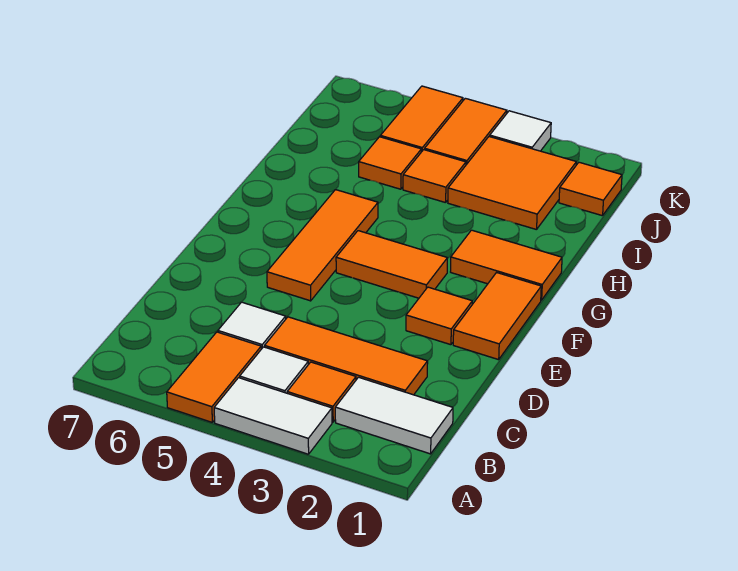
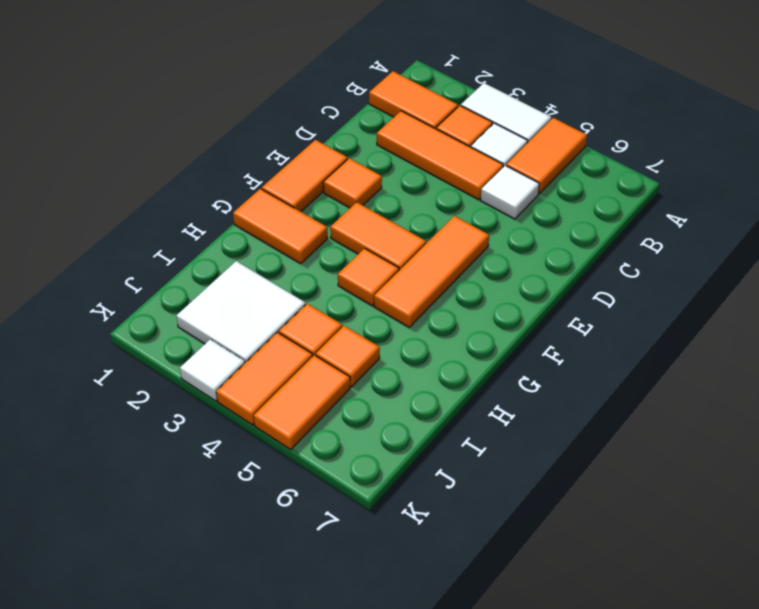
white 1x2 tile [335,377,453,454] -> orange 1x2 tile [369,71,458,129]
orange 2x2 tile [448,136,576,230] -> white 2x2 tile [176,261,306,363]
orange 1x1 tile [559,162,622,216] -> orange 1x1 tile moved to [338,248,399,306]

